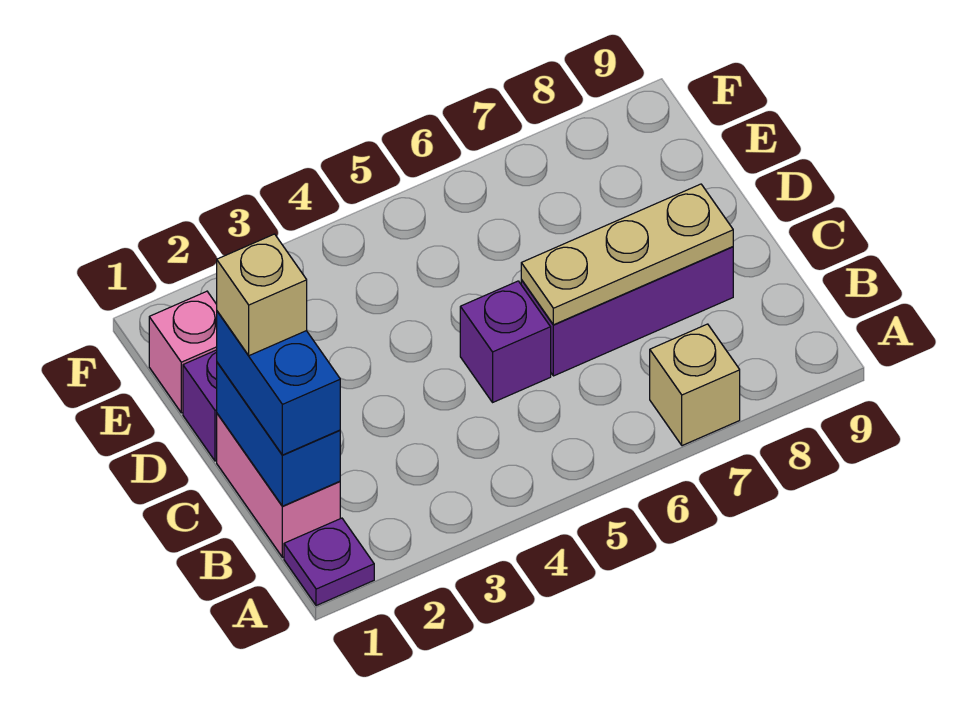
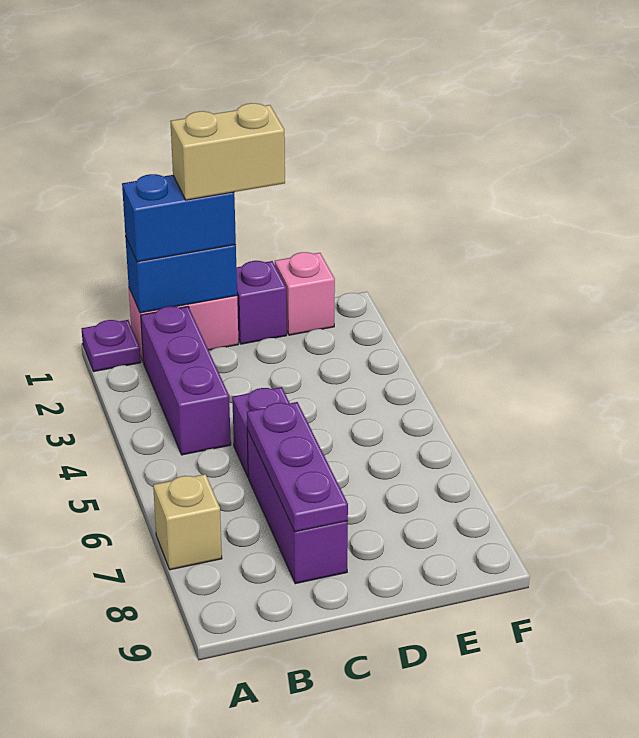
none -> purple 1x3 brick [141,306,231,455]
tan 1x1 brick [217,234,307,356] -> tan 1x2 brick [170,103,285,200]
tan 1x3 plate [521,184,733,325] -> purple 1x3 plate [247,402,348,532]

